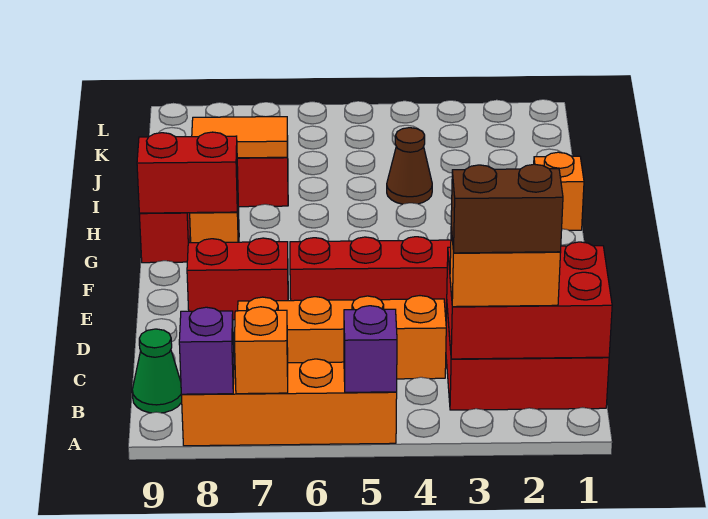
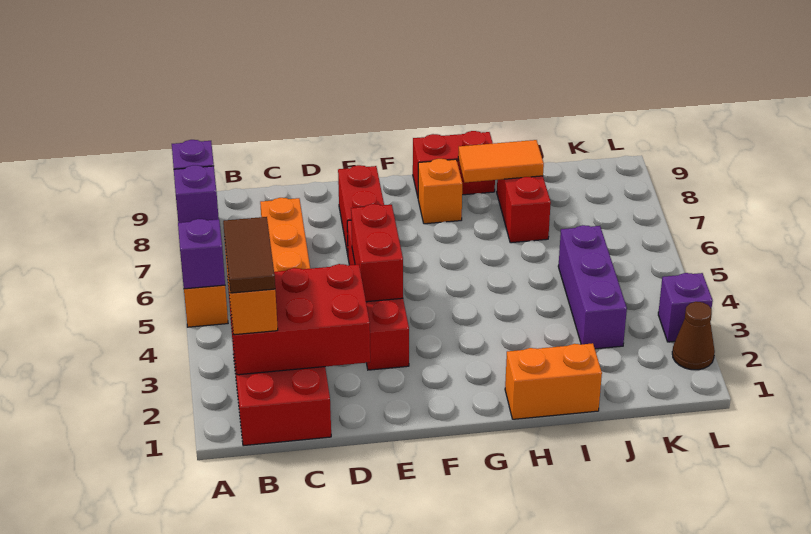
orange 1x1 brick [235,307,288,394] -> purple 1x1 brick [174,165,219,223]
red 2x3 brick [447,242,612,359] -> red 2x3 brick turned to [228,264,370,375]
brown 1x2 brick [451,164,563,253] -> brown 1x2 tile [223,217,275,293]
green 1x1 cone [132,329,182,413] -> none
red 1x2 brick [137,132,238,213] -> red 1x2 brick moved to [351,204,403,302]
orange 1x1 brick [534,152,584,230] -> orange 1x2 brick [505,343,602,419]
brown 1x1 cone [387,128,432,204] -> brown 1x1 cone moved to [672,302,715,370]
orange 1x2 tile [192,117,287,158] -> orange 1x2 tile turned to [458,140,544,182]
none -> purple 1x3 brick [558,225,627,349]
none -> purple 1x1 brick [658,273,713,342]

